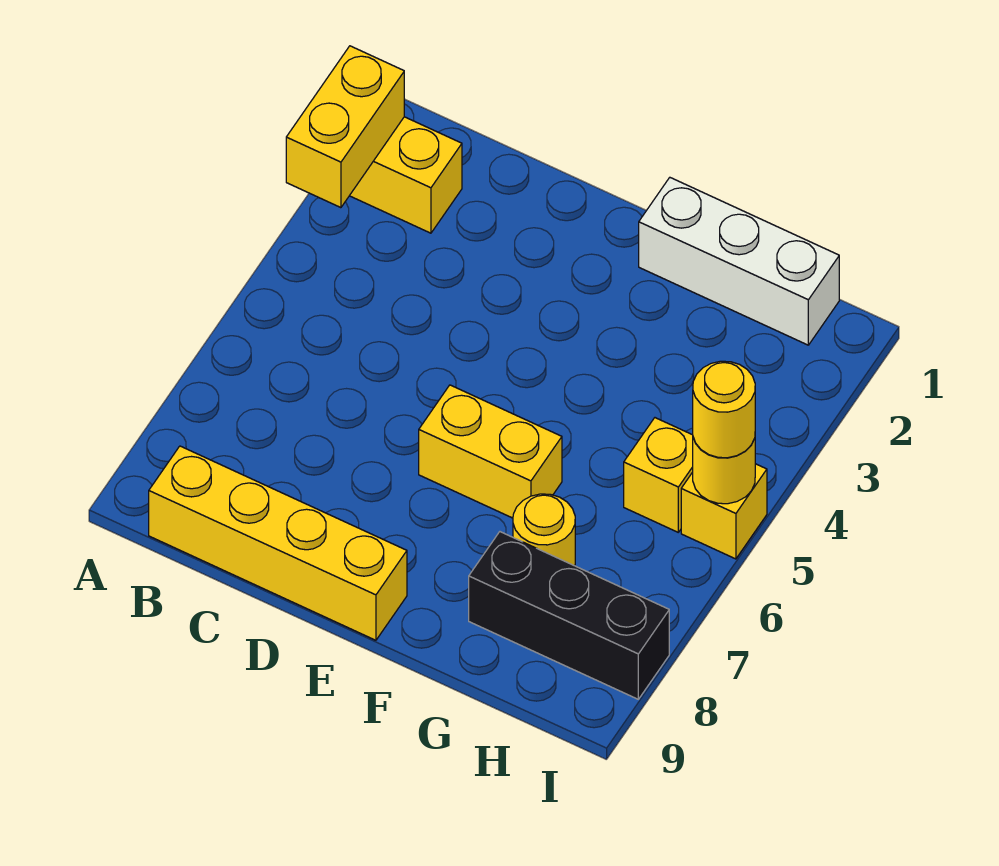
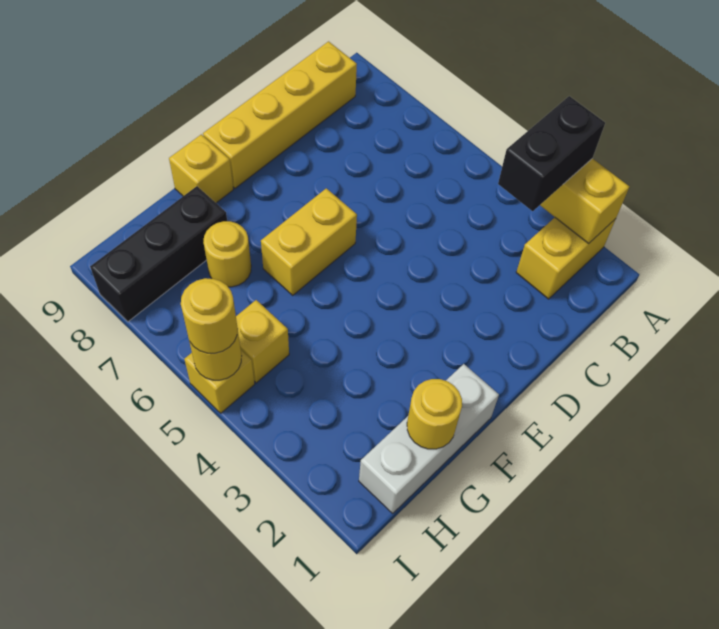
none -> black 1x2 brick [498,96,605,211]
none -> yellow 1x1 brick [169,134,233,203]
none -> yellow 1x1 round brick [407,379,462,449]

